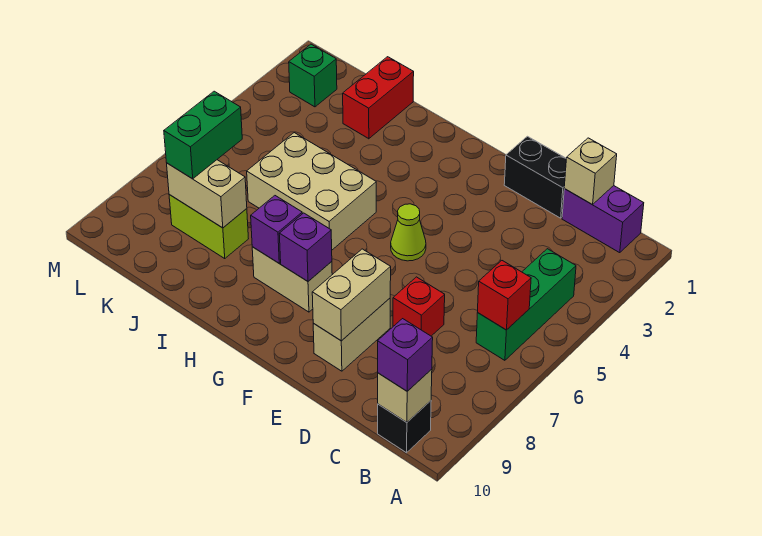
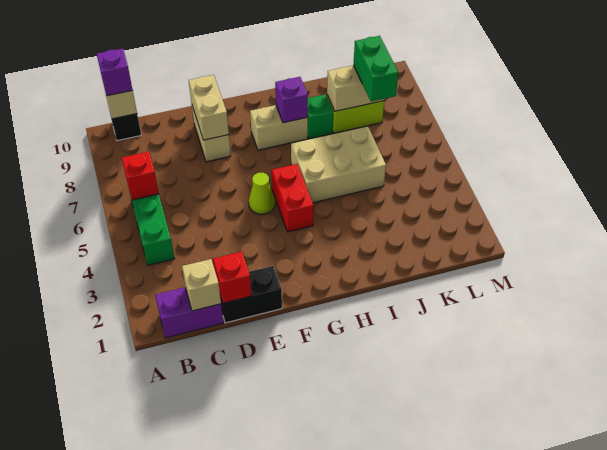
red 1x1 brick [393,277,445,336] -> red 1x1 brick moved to [213,252,251,303]
purple 1x1 brick [279,213,332,281] -> none
red 1x2 brick [343,57,414,139] -> red 1x2 brick moved to [272,164,314,232]
green 1x1 brick [289,44,337,107] -> green 1x1 brick moved to [307,94,333,139]

